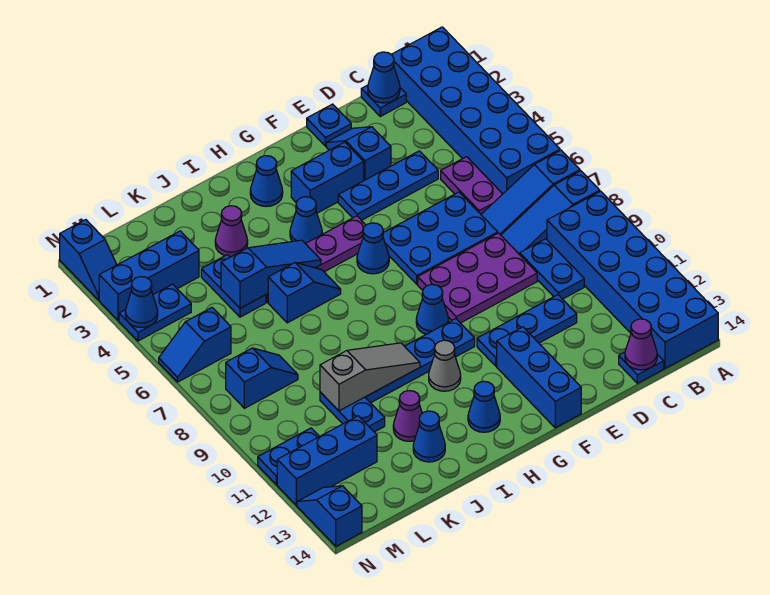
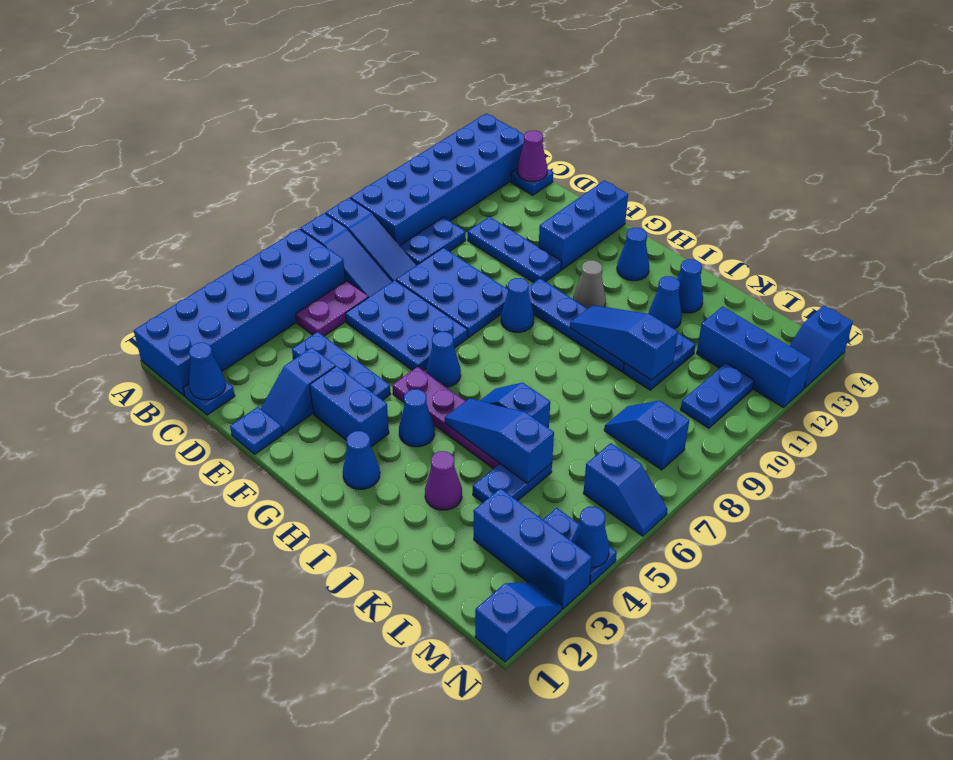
purple 2x3 plate [418,233,537,323] -> blue 2x3 plate [396,248,508,338]
grey 1x3 slope [320,343,420,411] -> blue 1x3 slope [570,305,678,380]
purple 1x1 cone [393,391,422,441] -> blue 1x1 cone [648,276,682,329]
blue 1x2 plate [258,428,319,485] -> blue 1x2 plate turned to [681,363,754,428]

